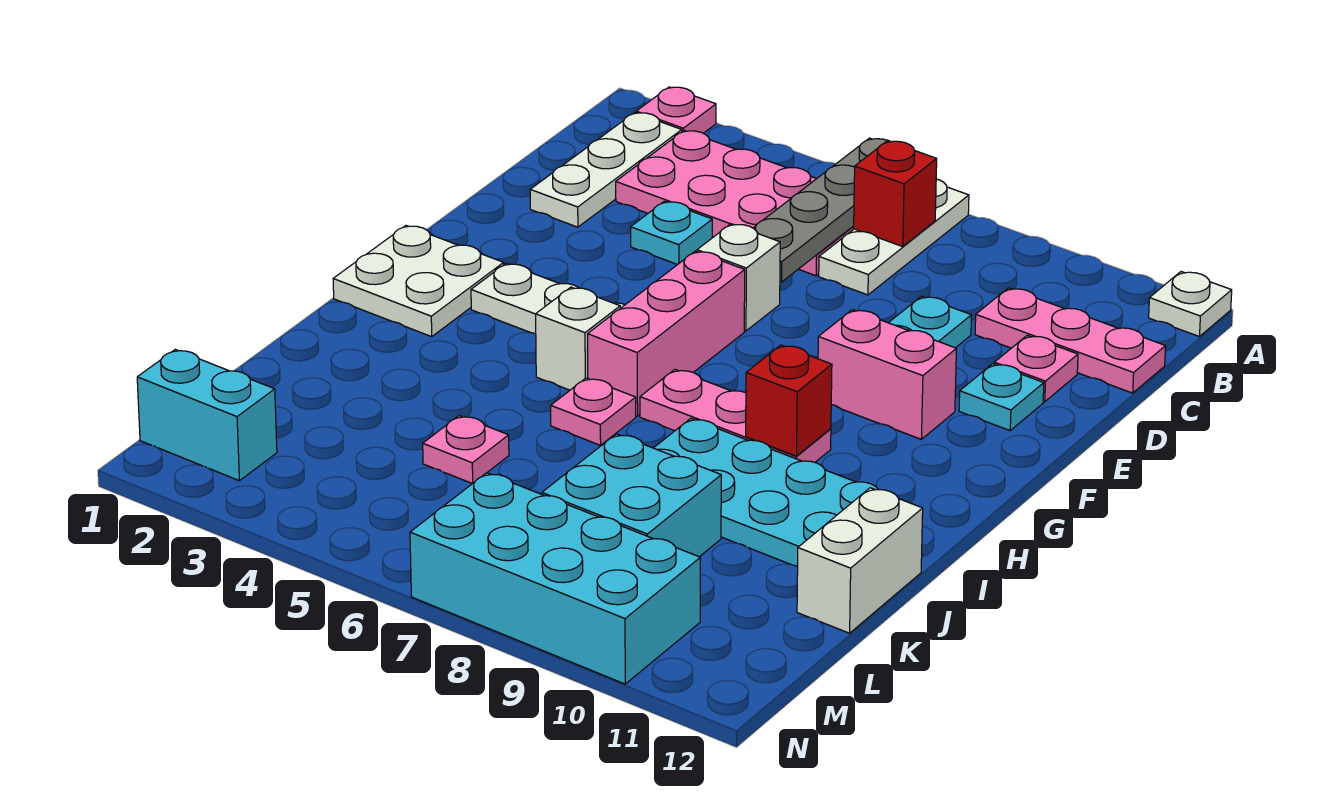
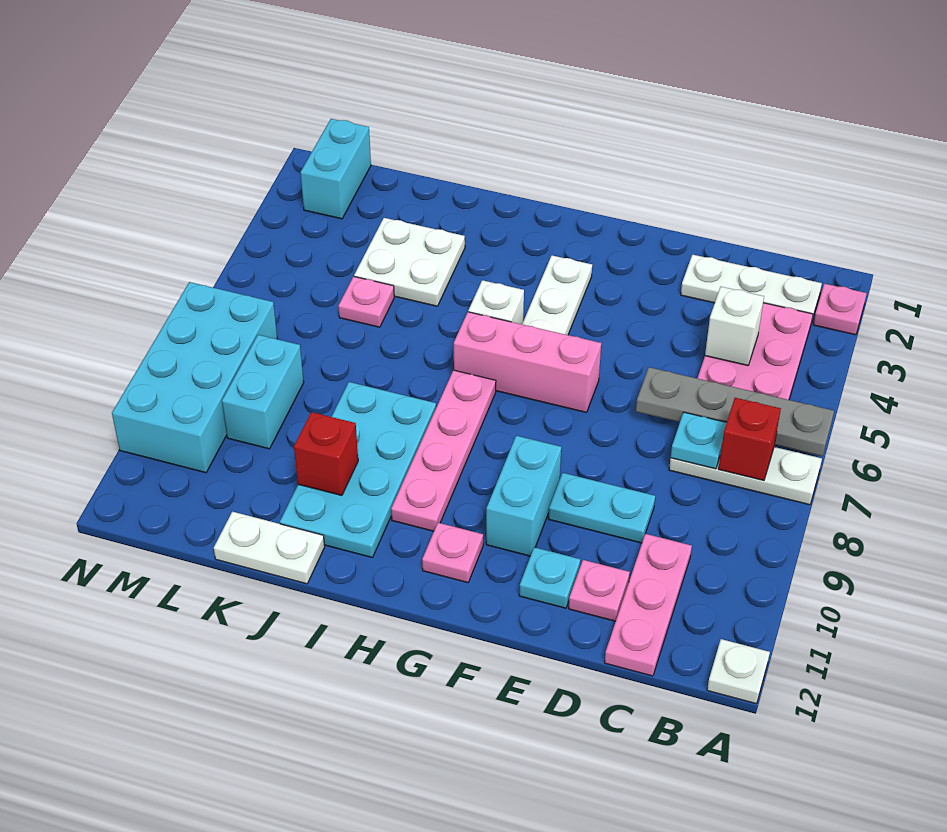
cyan 1x1 plate [631,201,712,265] -> cyan 1x1 plate moved to [671,412,727,469]
white 1x1 brick [697,224,780,331] -> white 1x1 brick moved to [705,287,764,366]
pink 1x2 brick [818,310,956,439] -> cyan 1x2 brick [486,436,561,556]
white 2x2 plate [333,226,504,337] -> white 2x2 plate moved to [354,218,465,306]
pink 1x3 plate [640,370,831,462] -> pink 1x4 plate [391,370,496,531]
red 1x1 brick [746,345,832,456] -> red 1x1 brick moved to [294,412,358,496]
pink 1x1 plate [551,378,636,445] -> pink 1x1 plate moved to [422,523,483,583]
white 1x2 brick [797,488,923,633] -> white 1x2 plate [214,512,325,584]
cyan 2x2 brick [542,434,721,557] -> cyan 1x2 brick [222,335,304,449]

